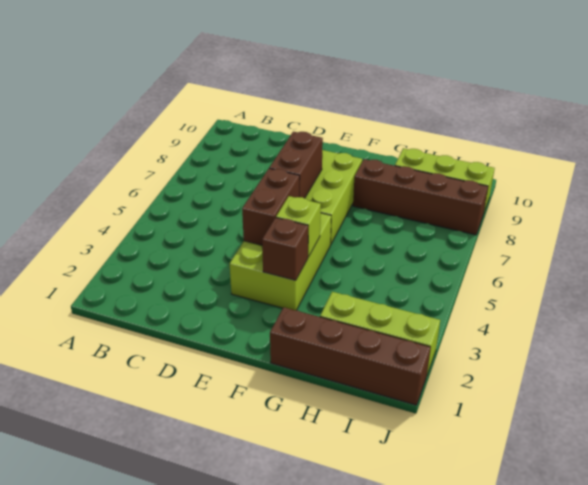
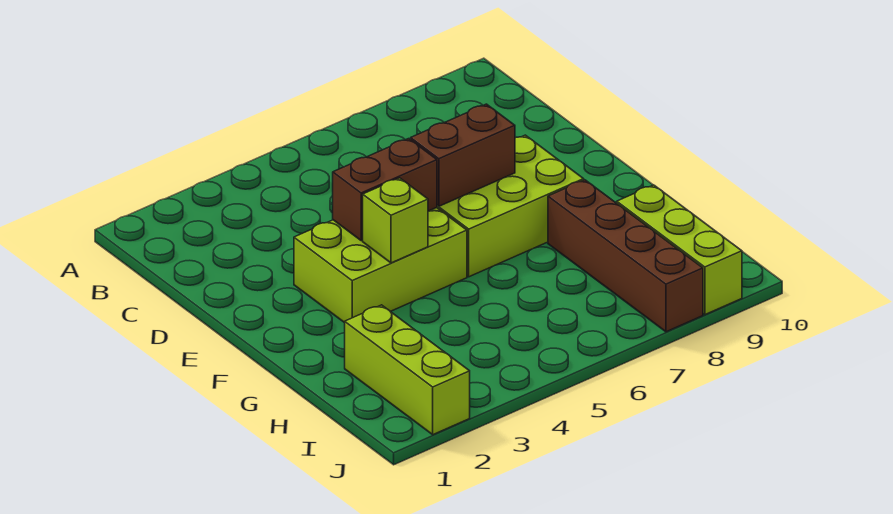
brown 1x1 brick [262,218,308,280] -> none
brown 1x4 brick [270,307,431,405] -> none

